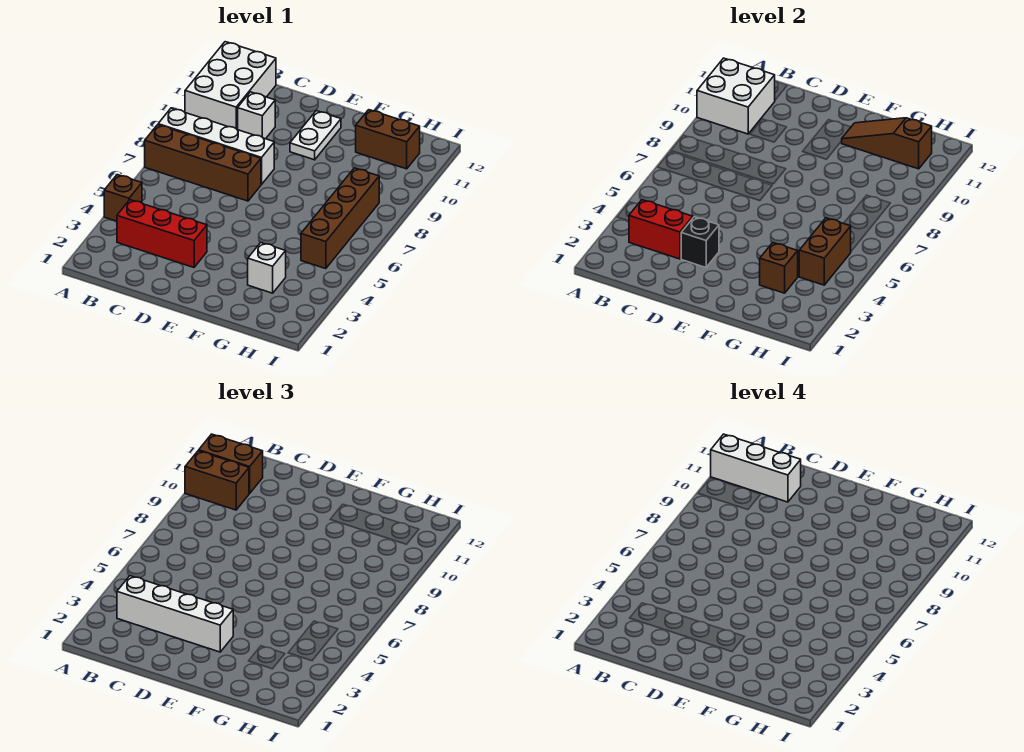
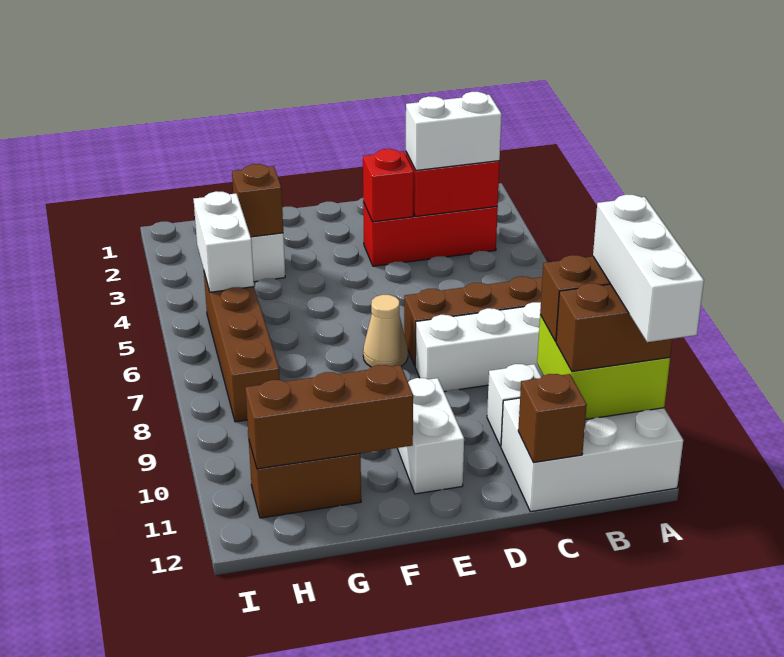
brown 1x1 brick [104,175,142,221] -> brown 1x1 brick moved to [518,374,587,463]
white 2x3 brick [185,42,276,130] -> white 2x3 brick turned to [501,398,683,512]
white 2x2 brick [697,58,775,134] -> lime 2x2 brick [537,315,670,420]
white 1x3 brick [711,434,801,502] -> white 1x3 brick turned to [593,195,704,342]
white 1x4 brick [117,576,233,652] -> white 1x2 brick [406,92,502,170]
black 1x1 brick [681,217,719,267] -> red 1x1 brick [363,149,414,222]
none -> tan 1x1 cone [363,295,408,367]
white 1x2 plate [290,111,341,160] -> white 1x2 brick [397,378,464,494]
brown 1x3 slope [842,118,932,169] -> brown 1x3 brick [245,365,413,469]
brown 1x2 brick [799,218,851,285] -> white 1x2 brick [194,191,254,292]

